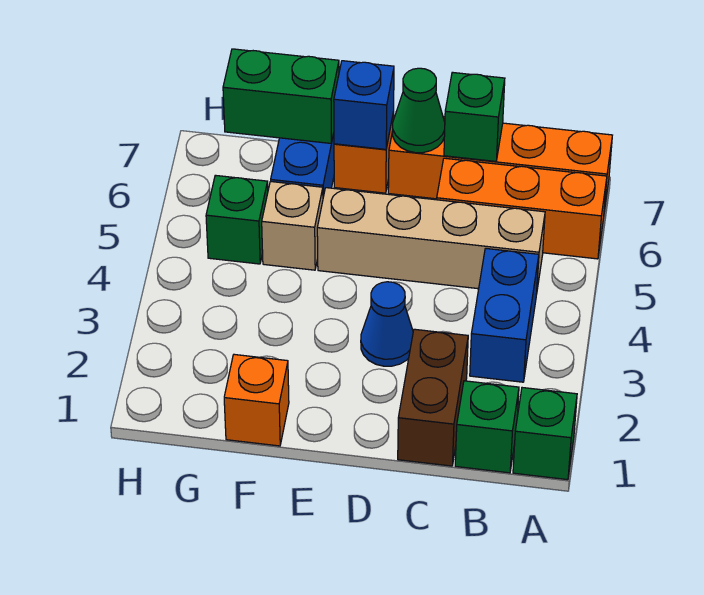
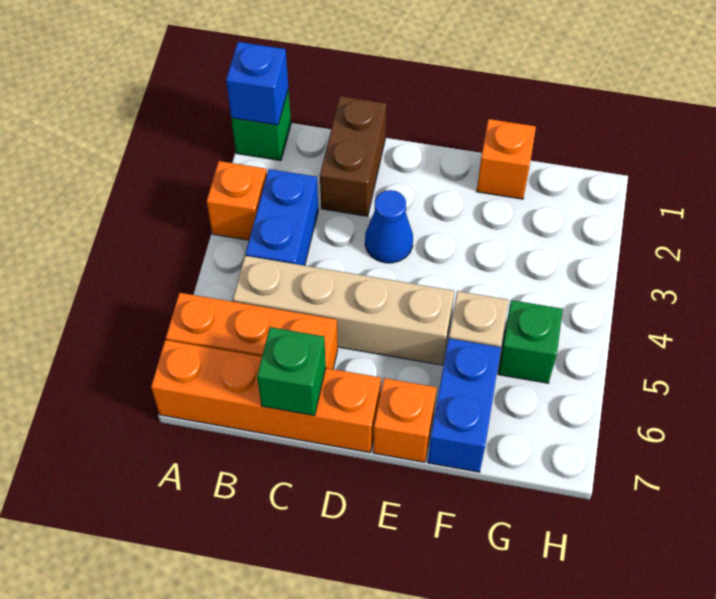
none -> orange 1x1 brick [207,161,267,240]
green 1x1 brick [455,381,519,473] -> none
green 1x1 cone [393,68,445,153] -> none
blue 1x1 brick [334,61,394,149] -> blue 1x1 brick moved to [226,42,288,125]
green 1x2 brick [223,49,339,143] -> none

